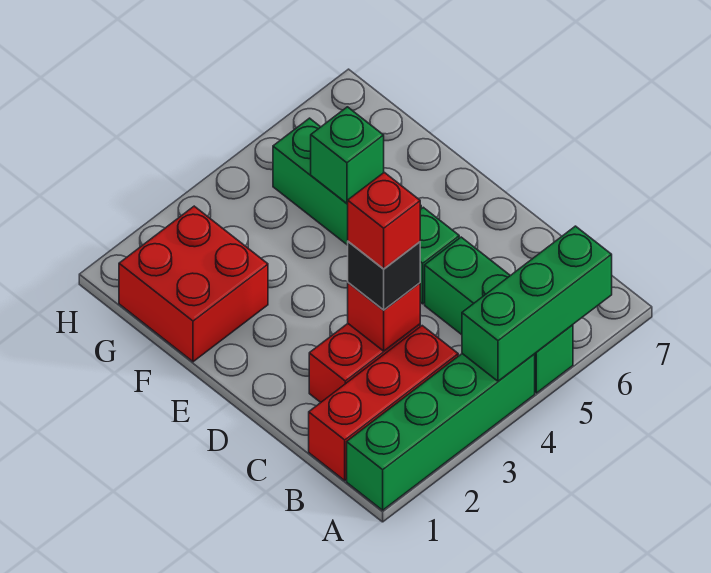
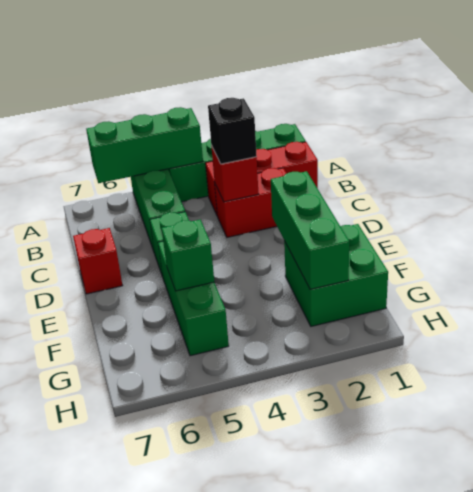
red 1x1 brick [348,172,420,269] -> red 1x1 brick moved to [73,228,123,294]
none -> green 1x3 brick [271,171,349,290]
red 2x2 brick [119,206,268,362] -> green 2x2 brick [284,224,388,326]

